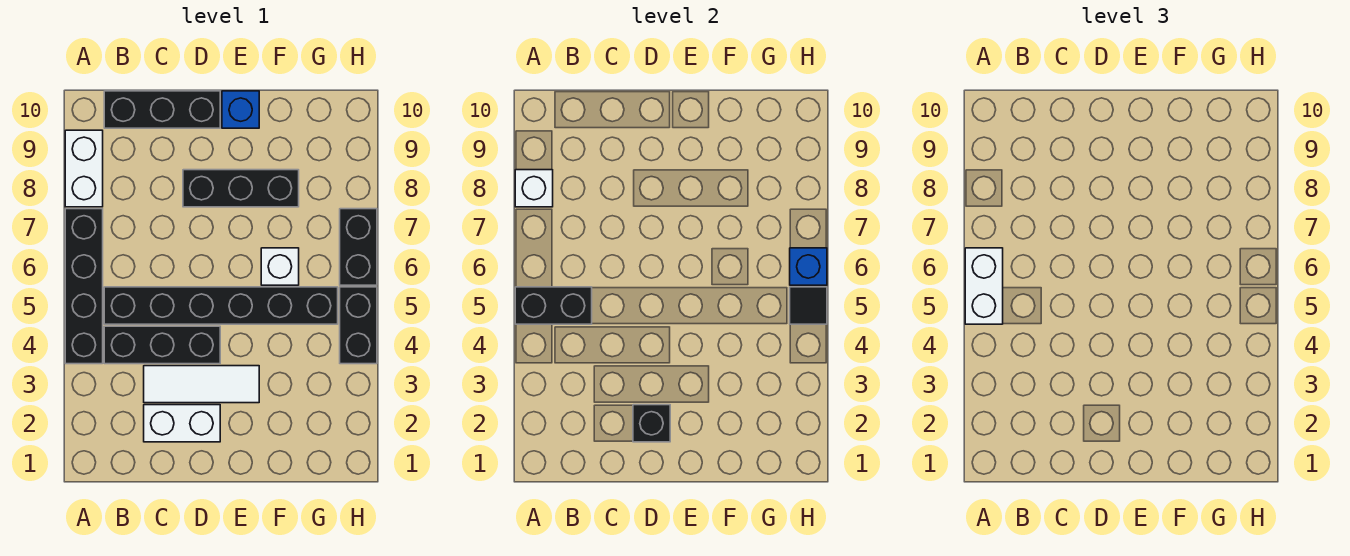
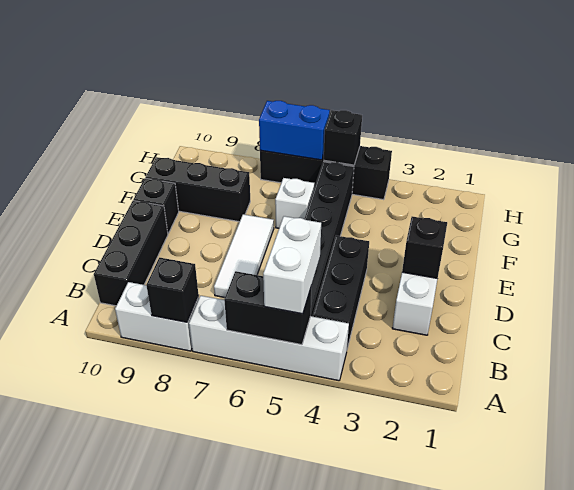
black 1x4 brick [65,209,103,364] -> white 1x4 brick [189,296,349,381]
black 1x2 brick [515,287,592,324] -> black 1x2 brick turned to [224,271,311,345]
white 1x2 brick [965,248,1003,324] -> white 1x2 brick turned to [263,216,321,314]
white 1x1 brick [515,170,553,207] -> black 1x1 brick [146,258,198,322]
white 1x3 tile [144,366,259,403] -> white 1x3 tile moved to [214,214,274,297]
black 1x3 brick [183,170,299,207] -> black 1x3 brick turned to [145,157,250,222]
blue 1x1 brick [222,91,259,128] -> black 1x1 brick [134,178,179,233]
black 1x1 tile [790,287,827,324] -> black 1x1 brick [324,110,362,165]
blue 1x1 brick [790,248,827,285] -> blue 1x2 brick [259,101,330,160]

